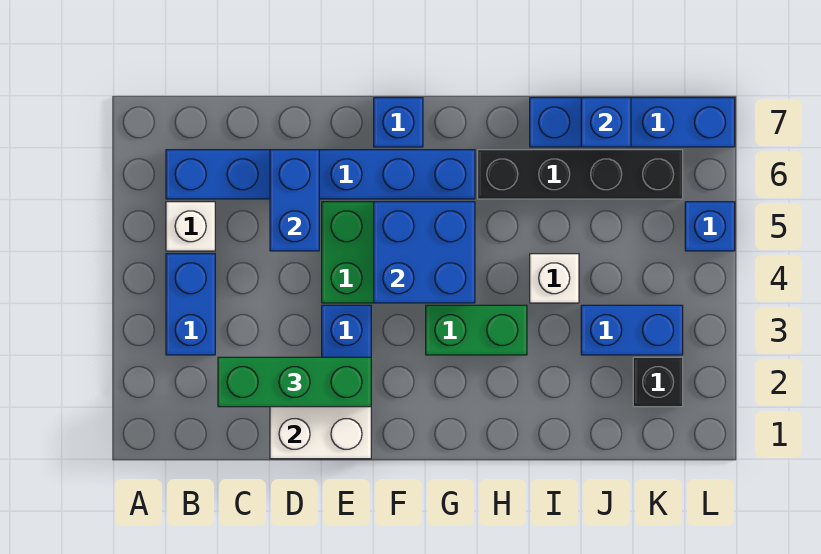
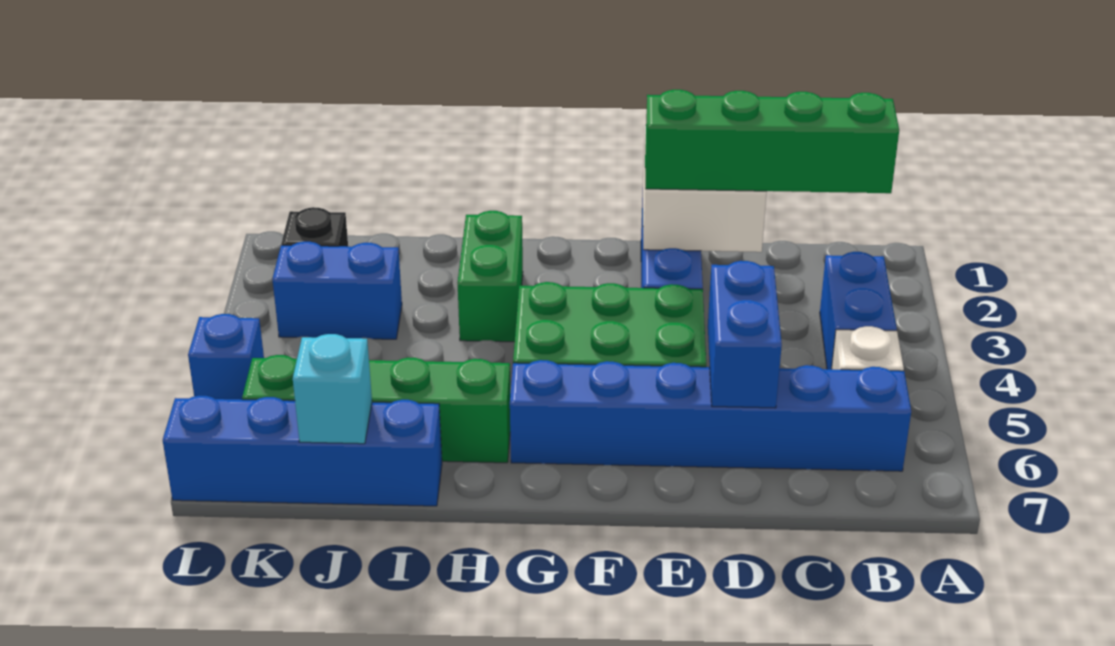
green 1x3 brick [218,357,371,407] -> green 1x4 brick [645,90,899,193]
blue 2x2 brick [374,202,475,303] -> none
blue 1x1 brick [374,98,423,147] -> none
green 1x2 brick [426,305,527,355] -> green 1x2 brick turned to [458,211,523,342]
black 1x4 brick [478,150,683,199] -> green 1x4 brick [242,355,510,463]
white 1x1 brick [530,254,579,303] -> none
blue 1x1 brick [581,98,631,147] -> cyan 1x1 brick [293,334,372,444]

